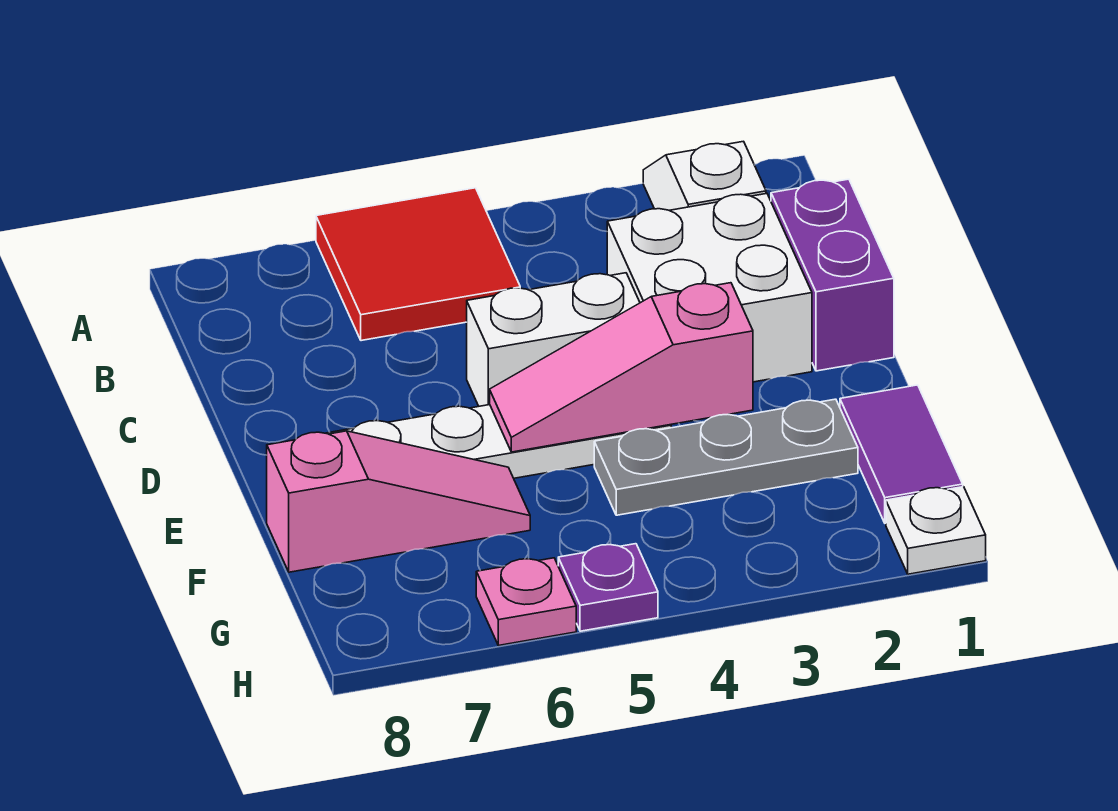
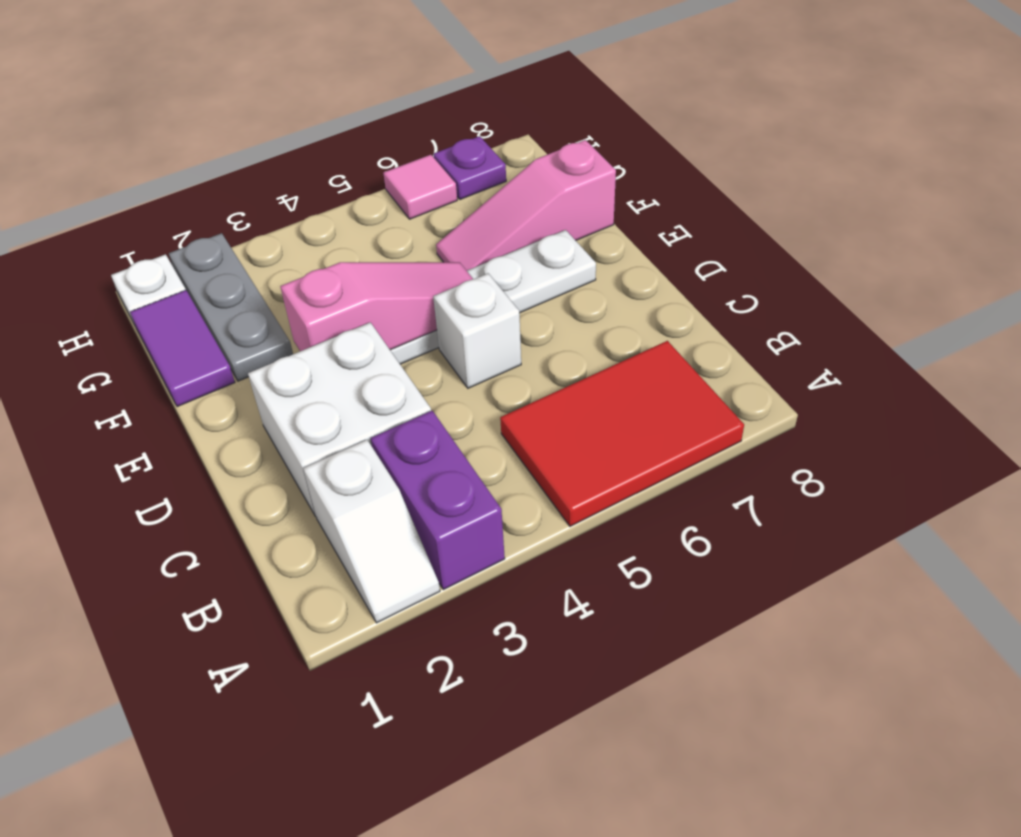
red 2x2 tile [316,188,520,341] -> red 2x3 tile [500,341,744,526]
purple 1x2 brick [771,179,894,371] -> purple 1x2 brick moved to [371,411,505,590]
white 1x2 brick [467,273,640,406] -> white 1x1 brick [433,273,521,388]
grey 1x3 plate [594,399,858,515] -> grey 1x3 plate turned to [169,233,293,381]
purple 1x1 plate [558,544,658,631] -> purple 1x1 plate moved to [433,136,506,199]
pink 1x1 plate [476,558,576,645] -> pink 1x1 tile [383,155,457,219]

